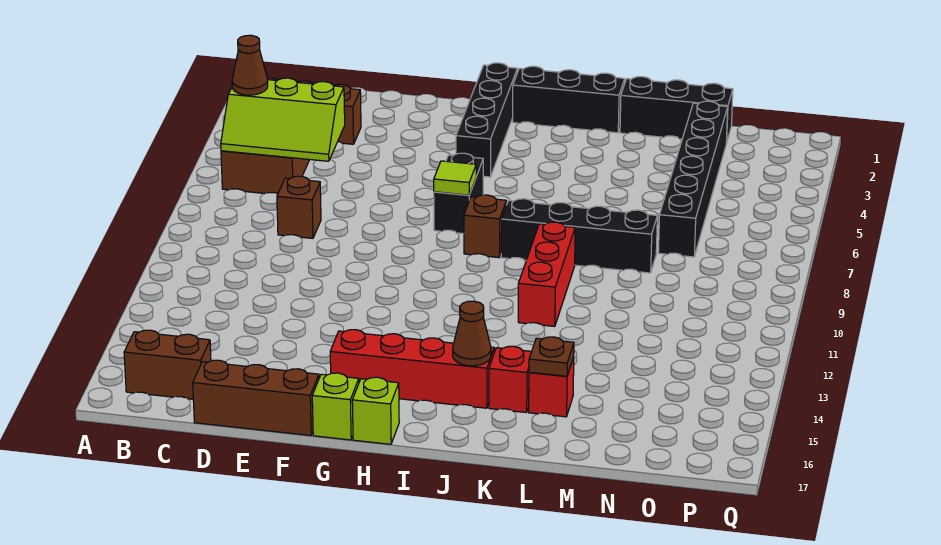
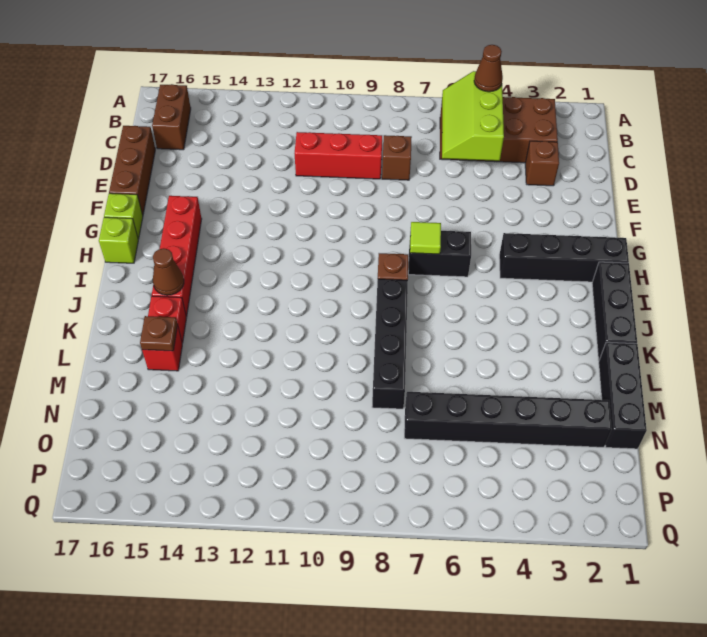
red 1x3 brick [518,222,575,326] -> red 1x3 brick moved to [295,132,382,179]

